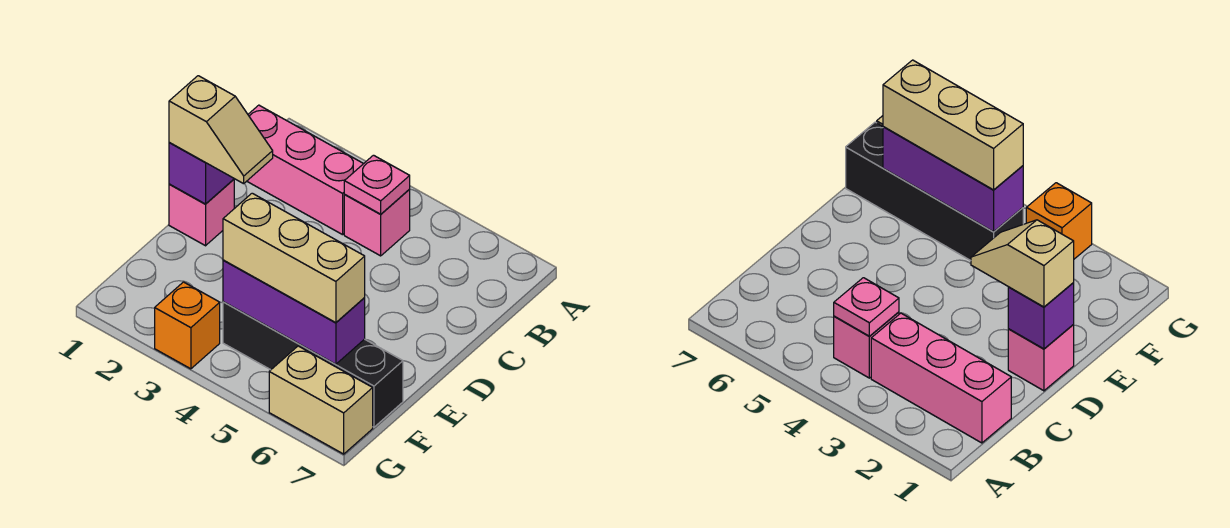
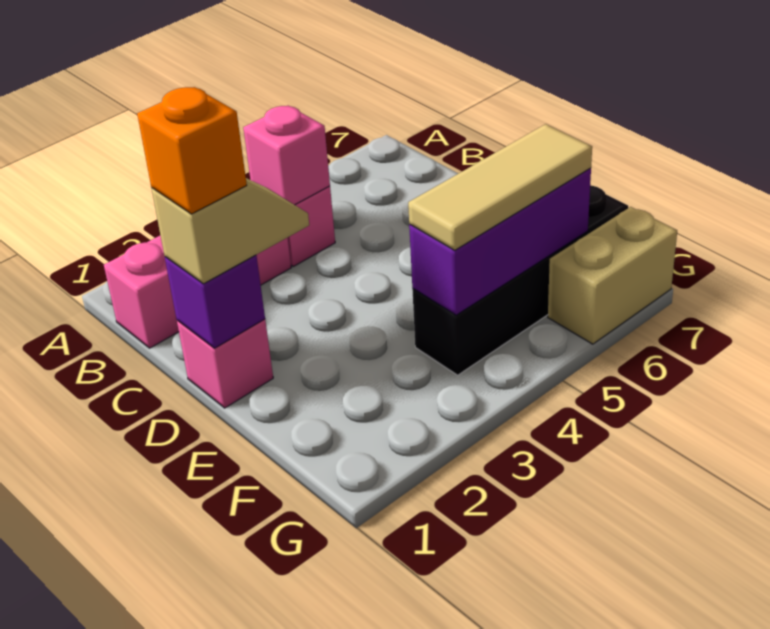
pink 1x1 plate [344,155,410,214] -> pink 1x1 brick [243,106,330,205]
tan 1x3 brick [223,193,365,323] -> tan 1x3 tile [408,124,592,250]
orange 1x1 brick [155,282,220,369] -> orange 1x1 brick moved to [137,87,247,214]

